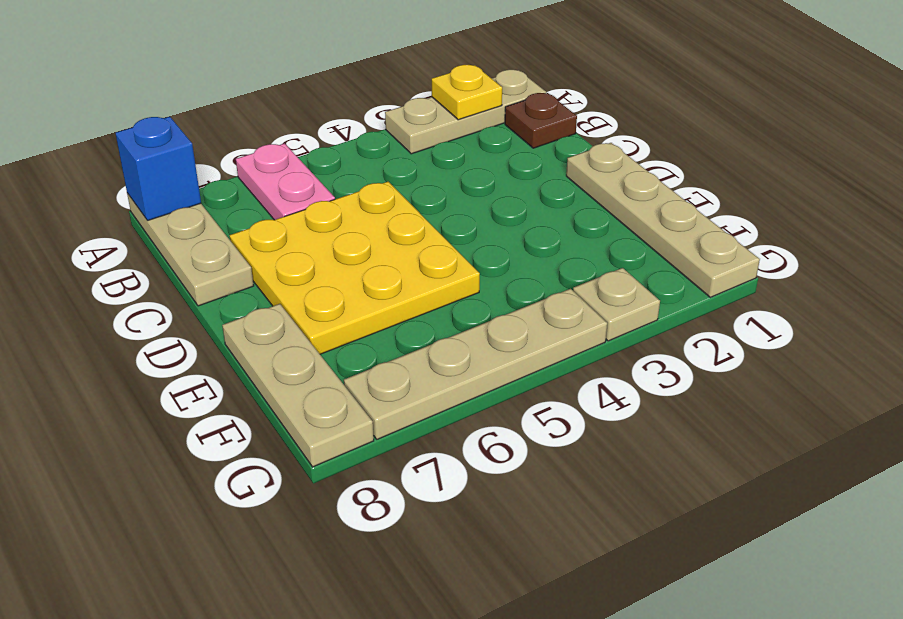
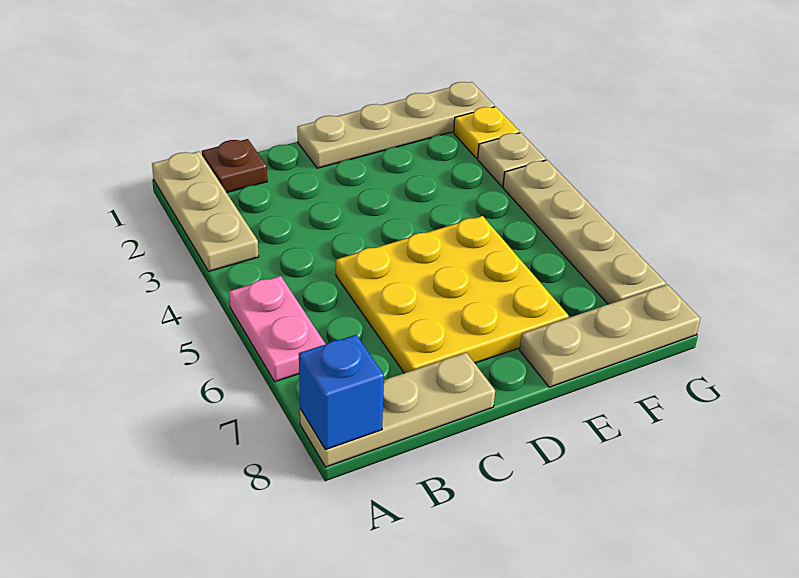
yellow 1x1 plate [432,65,502,120] -> yellow 1x1 plate moved to [454,107,520,159]
pink 1x2 plate [236,143,335,220] -> pink 1x2 plate turned to [229,276,325,382]

